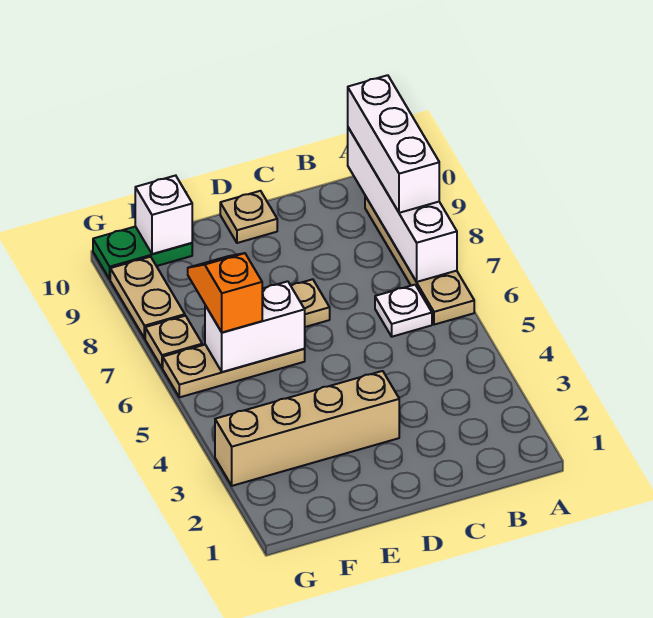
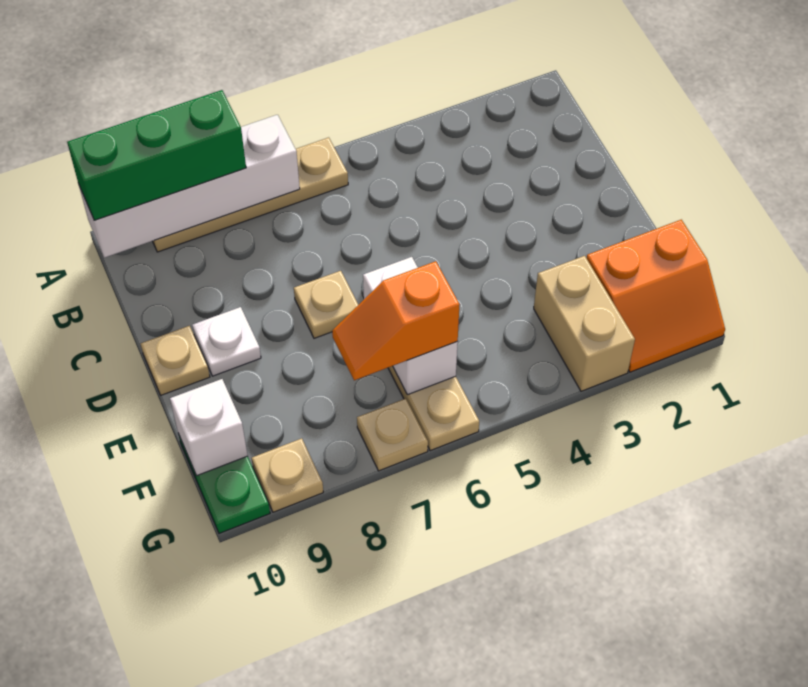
white 1x3 brick [348,75,439,213] -> green 1x3 brick [67,90,246,220]
white 1x1 plate [375,285,432,337] -> white 1x1 plate moved to [192,307,261,376]
tan 1x4 brick [215,371,399,486] -> tan 1x2 brick [534,256,635,391]
none -> orange 2x2 slope [587,220,725,372]
tan 1x2 plate [110,257,185,338] -> tan 1x1 plate [252,438,323,512]

